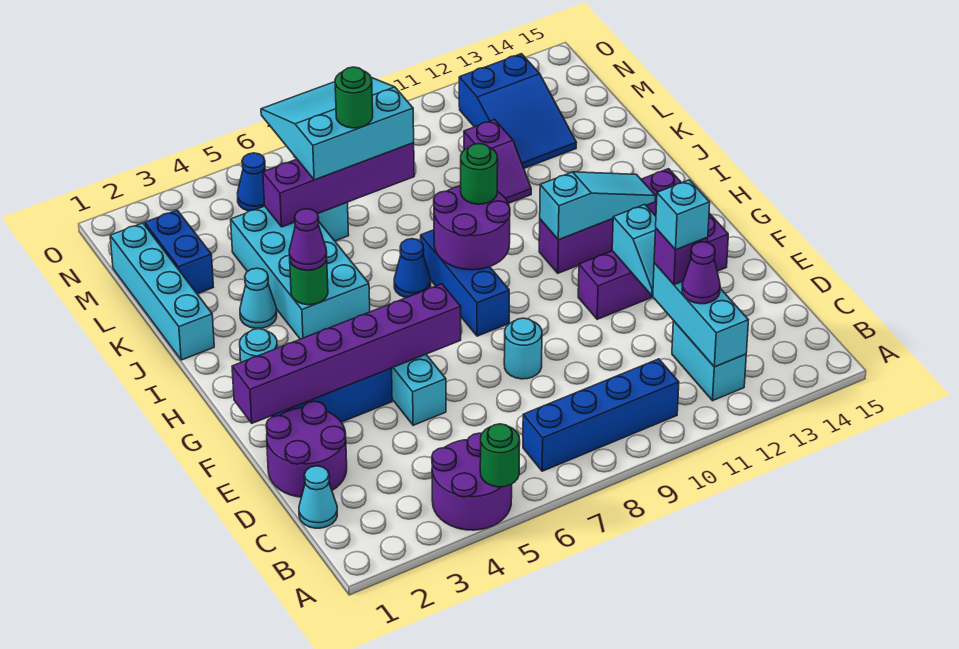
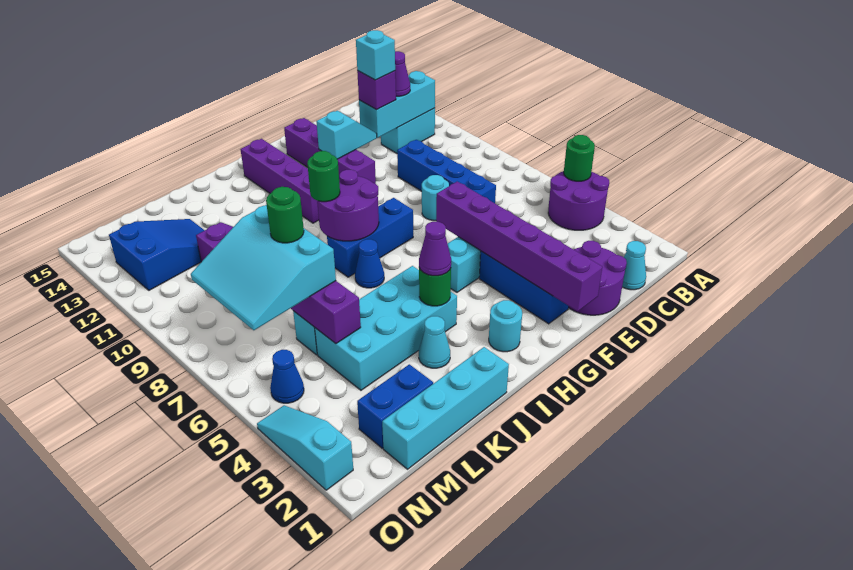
blue 1x4 brick [523,359,679,471] -> blue 1x4 brick moved to [397,140,496,203]
cyan 1x3 slope [540,172,656,240] -> cyan 1x3 slope moved to [257,405,353,490]

